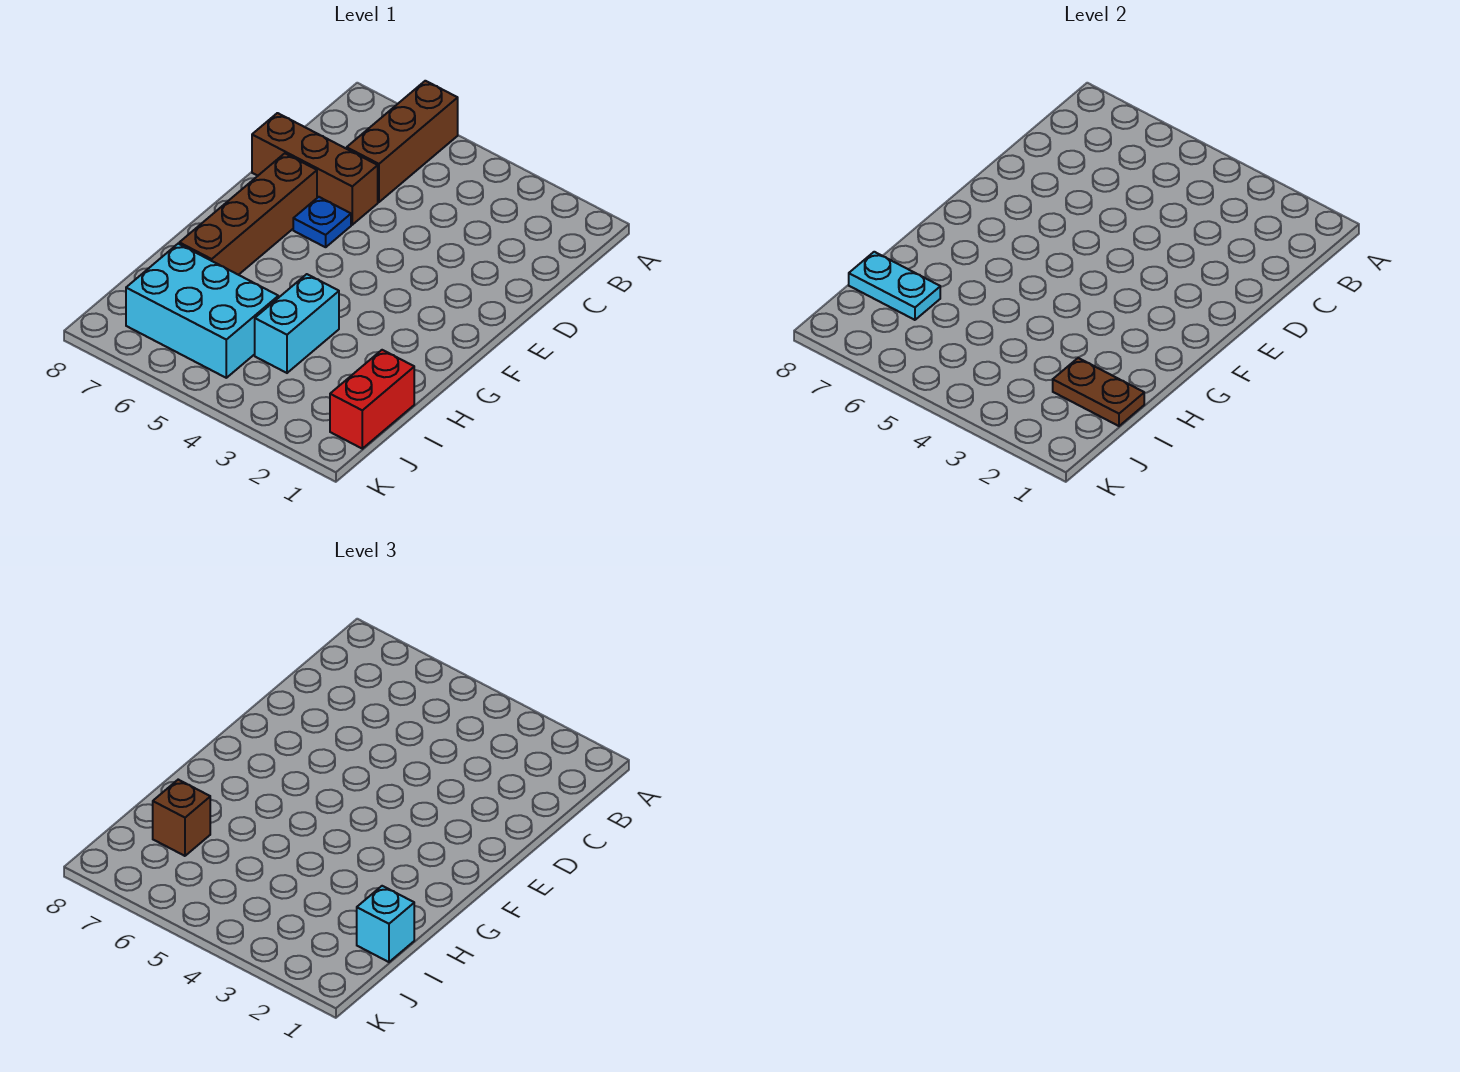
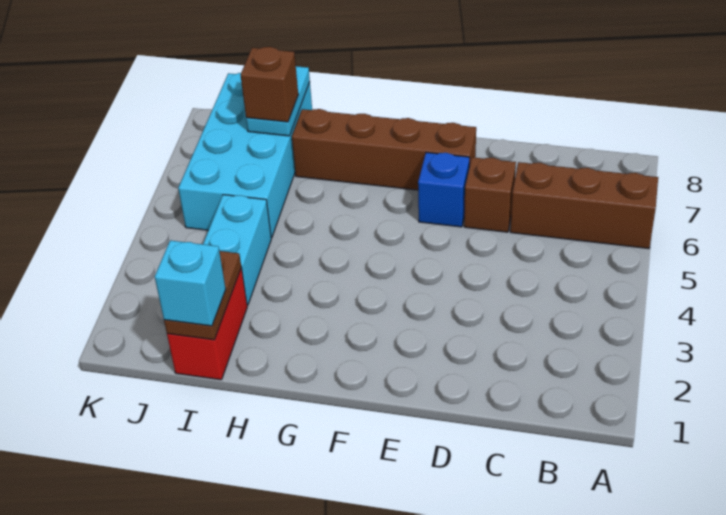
brown 1x3 brick [252,113,378,225] -> brown 1x1 brick [464,157,516,232]
blue 1x1 plate [293,197,351,247] -> blue 1x1 brick [418,152,469,227]
cyan 1x2 brick [255,274,339,373] -> cyan 1x2 brick turned to [203,195,271,305]
red 1x2 brick [330,350,414,449] -> red 1x2 brick turned to [167,268,247,380]
cyan 2x3 brick [126,244,278,378] -> cyan 2x4 brick [178,73,312,238]

